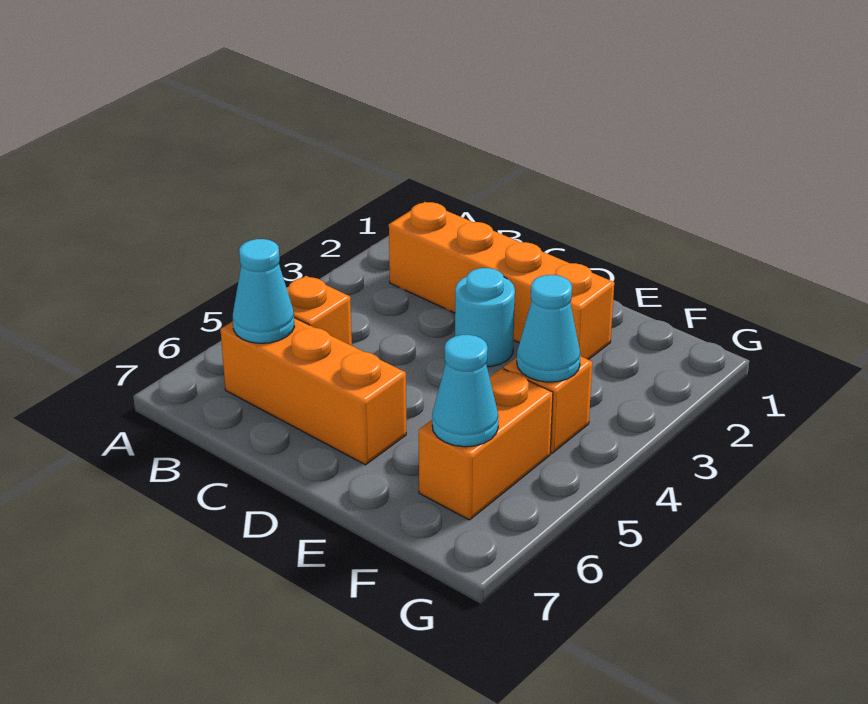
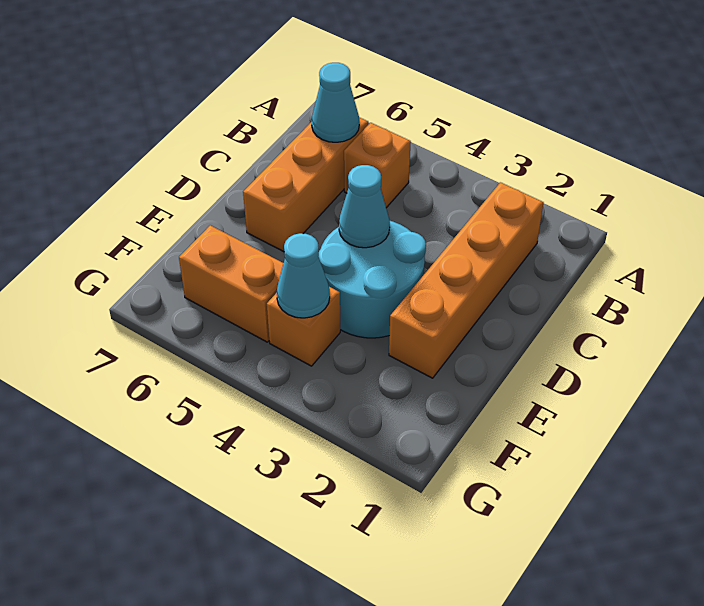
cyan 1x1 round brick [455,268,515,367] -> cyan 2x2 round brick [318,221,426,338]
cyan 1x1 cone [432,335,499,447] -> cyan 1x1 cone moved to [339,165,390,248]

